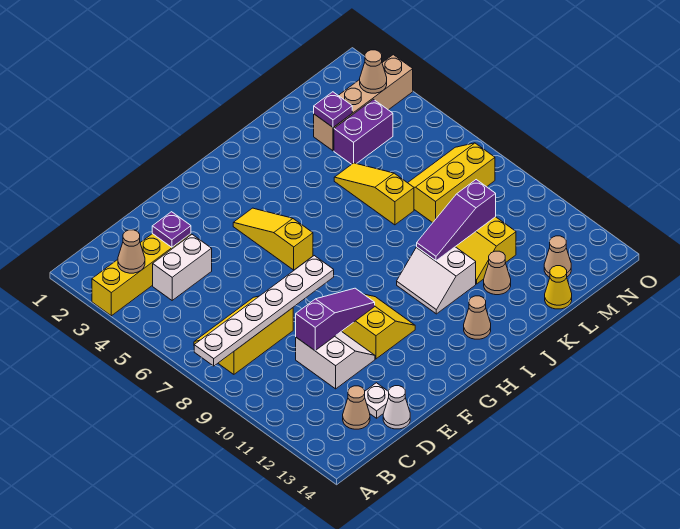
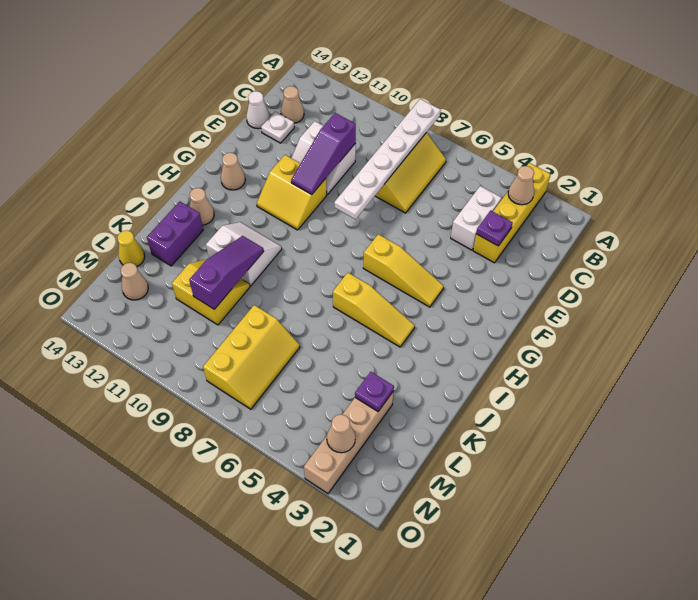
yellow 1x3 slope [334,163,414,225] -> yellow 1x3 slope moved to [333,273,415,347]
tan 1x1 cone [484,251,511,295] -> tan 1x1 cone moved to [221,153,245,190]
purple 1x2 brick [334,99,393,164] -> purple 1x2 brick moved to [147,201,203,266]

